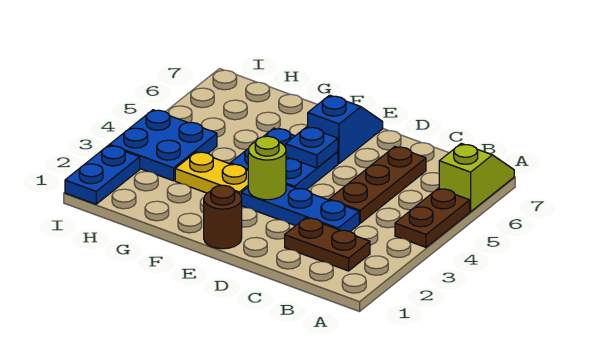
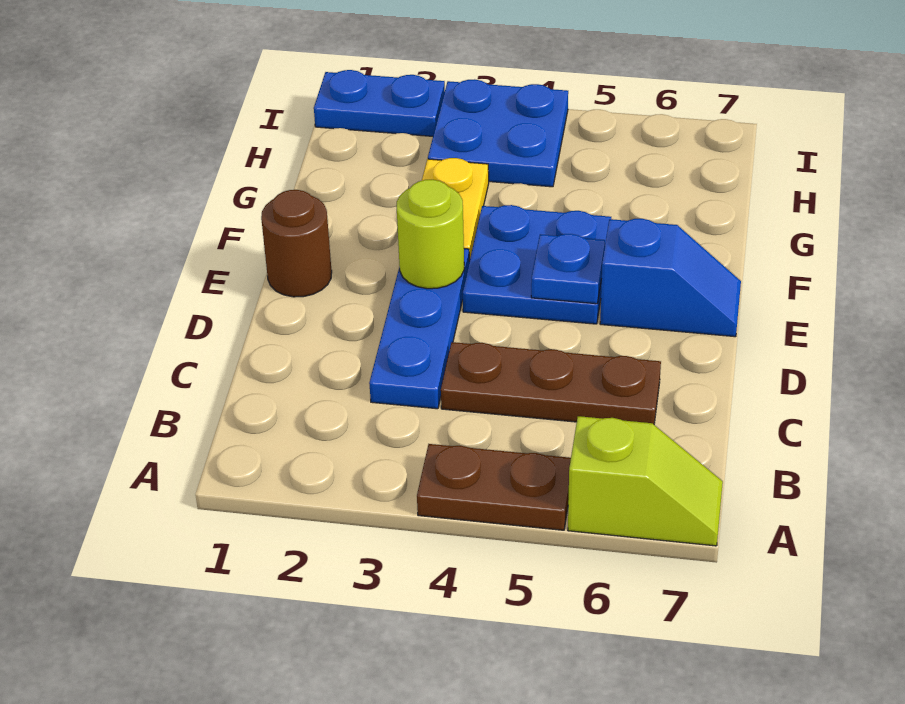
brown 1x2 plate [285,218,370,271] -> none

